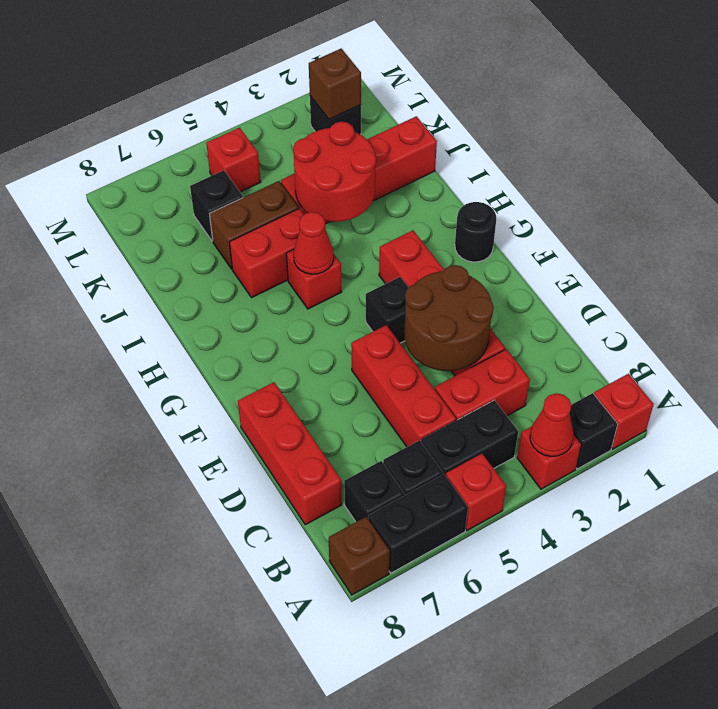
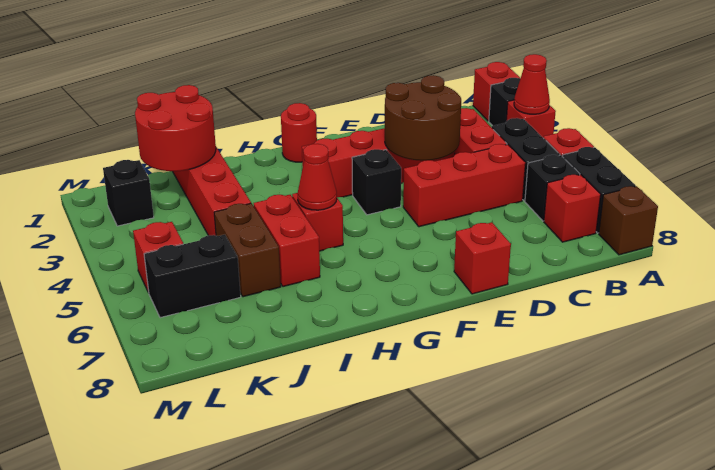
black 1x1 brick [344,461,404,522] -> red 1x1 brick [544,175,601,242]
red 1x3 brick [238,382,342,525] -> red 1x1 brick [454,222,511,294]
black 1x1 round brick [455,202,496,262] -> red 1x1 round brick [281,103,317,162]
red 2x2 round brick [293,122,376,222] -> red 2x2 round brick moved to [135,85,216,171]
black 1x1 brick [190,170,243,241] -> black 1x2 brick [144,235,241,318]
brown 1x1 brick [309,49,361,119] -> none

